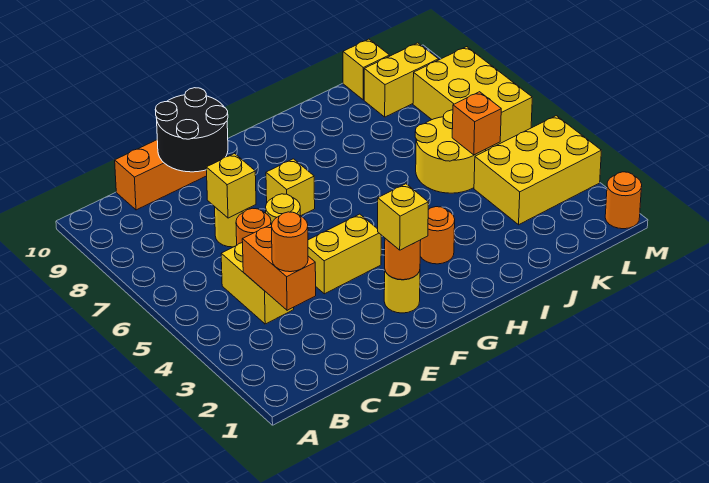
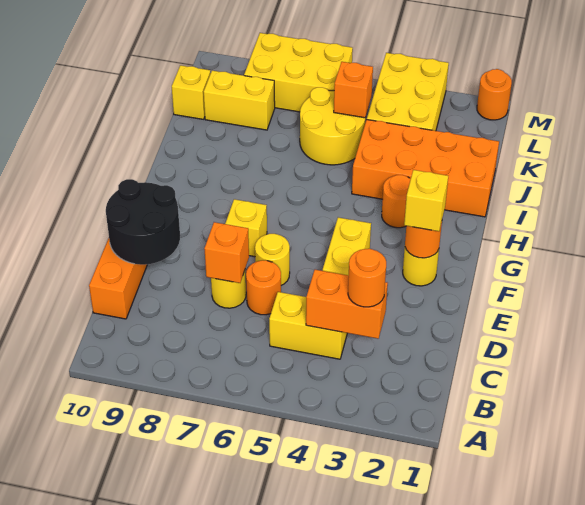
yellow 1x1 brick [206,154,256,218] -> orange 1x1 brick [204,222,249,283]
none -> orange 2x4 brick [352,120,499,217]
yellow 1x2 brick [364,43,439,117] -> yellow 1x2 brick turned to [204,71,275,130]

